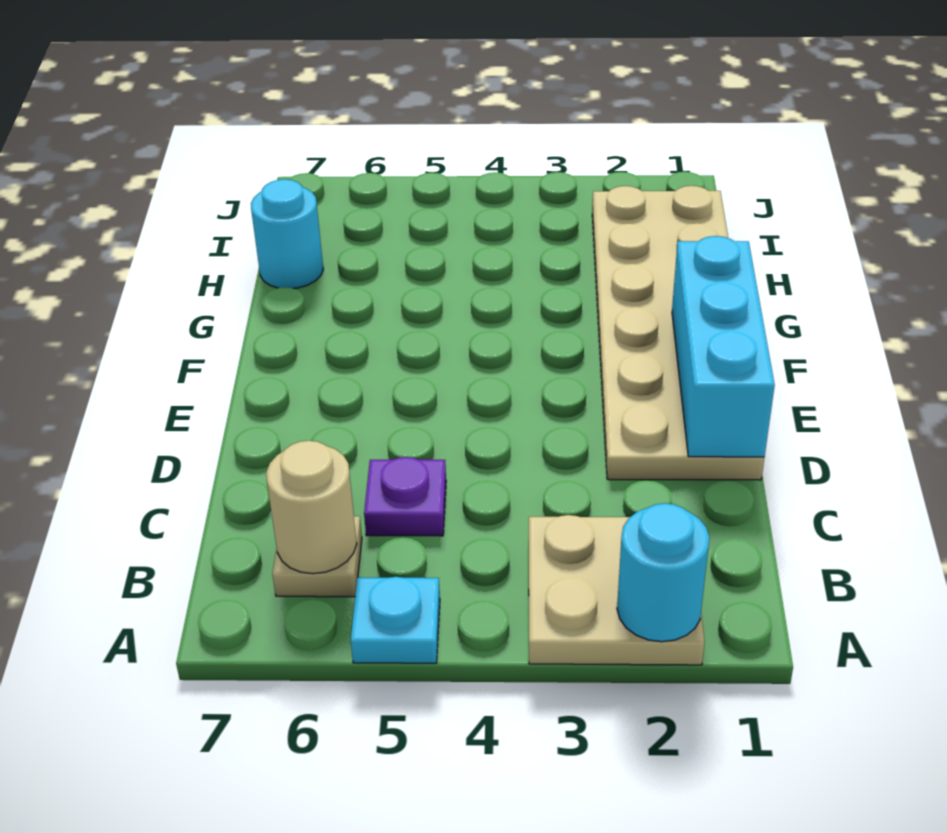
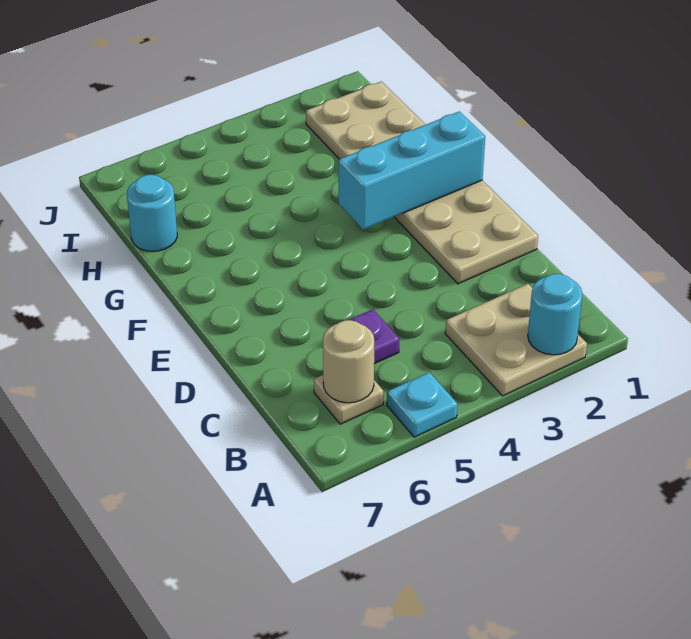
cyan 1x3 brick [672,236,775,457] -> cyan 1x3 brick turned to [338,111,485,230]

